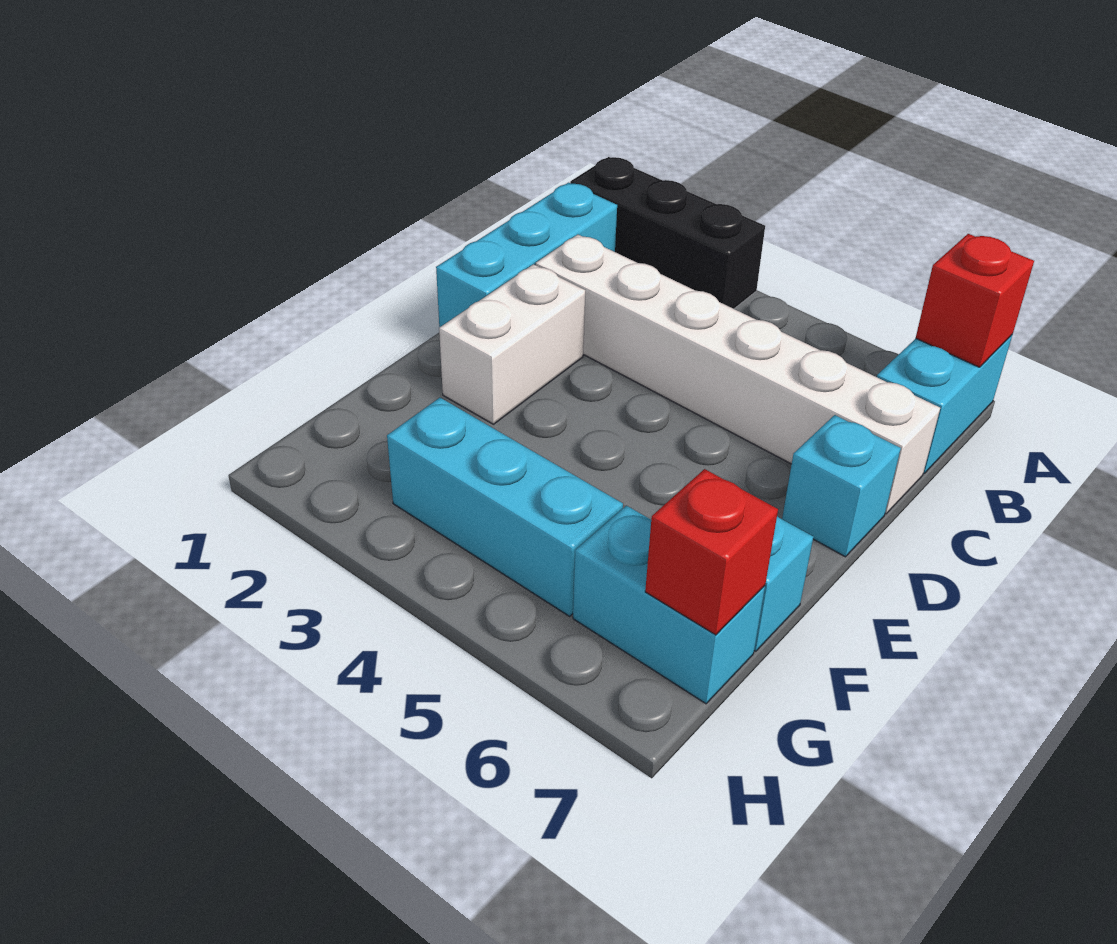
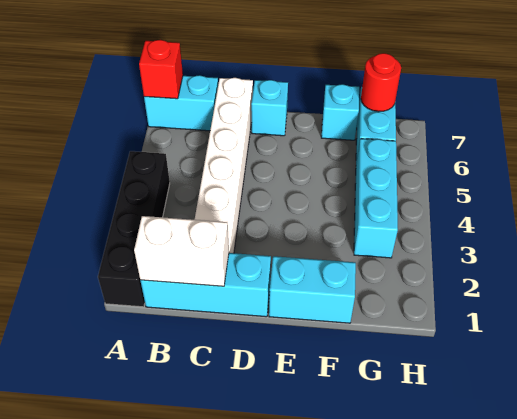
black 1x3 brick [570,157,765,309] -> black 1x4 brick [98,151,170,307]
white 1x2 brick [439,264,585,424] -> white 1x2 brick moved to [134,216,229,286]
none -> cyan 1x2 brick [269,256,356,323]
red 1x1 brick [645,469,778,635] -> red 1x1 round brick [361,53,401,112]

